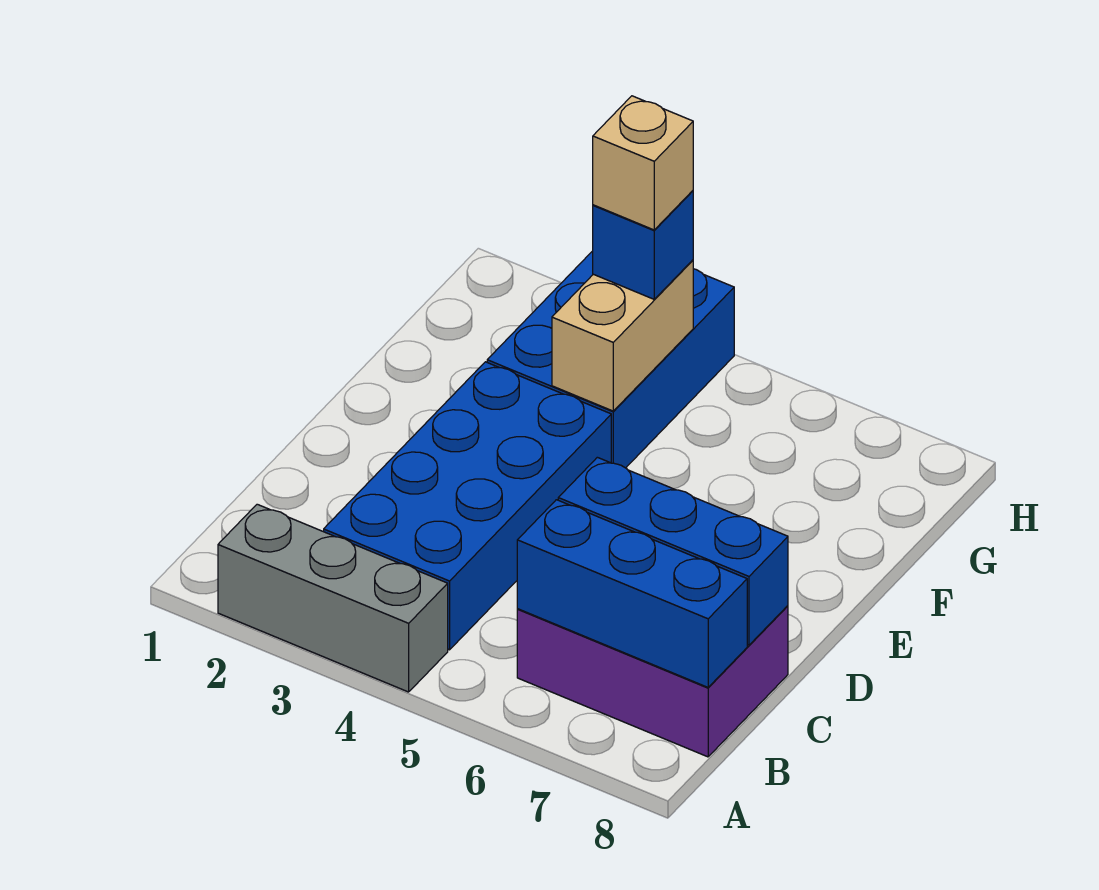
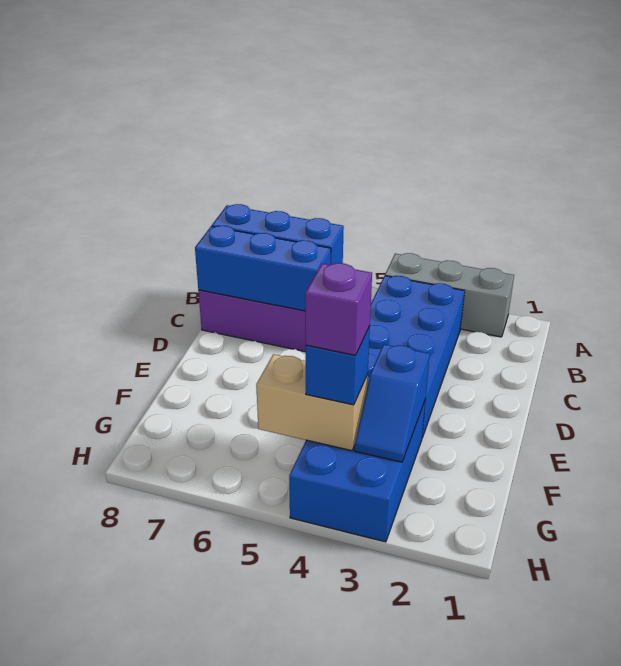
none -> blue 1x2 slope [355,344,430,462]
tan 1x2 brick [552,260,693,411] -> tan 1x2 brick turned to [256,354,368,451]
tan 1x1 brick [593,96,693,230] -> purple 1x1 brick [305,263,372,355]

